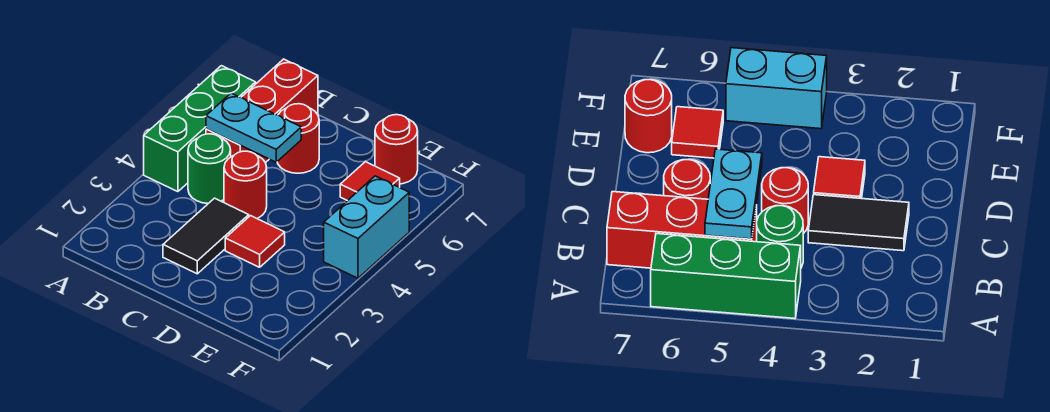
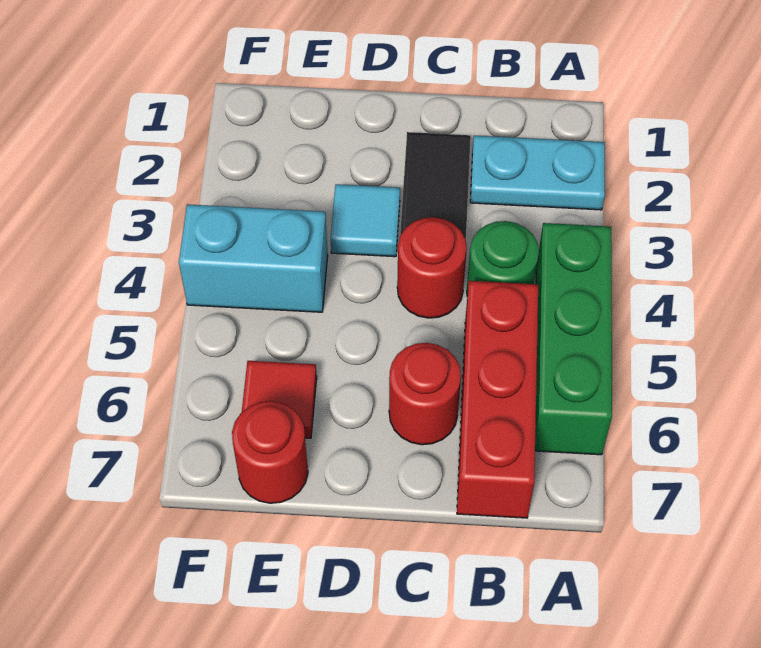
cyan 1x2 plate [206,93,301,162] -> cyan 1x2 plate moved to [470,136,605,210]
red 1x1 tile [225,216,285,267] -> cyan 1x1 tile [331,184,400,257]
cyan 1x2 brick [324,176,409,278] -> cyan 1x2 brick turned to [179,204,328,312]

